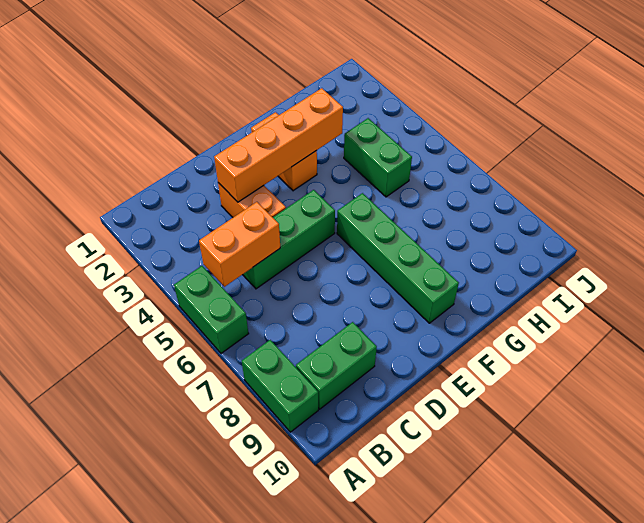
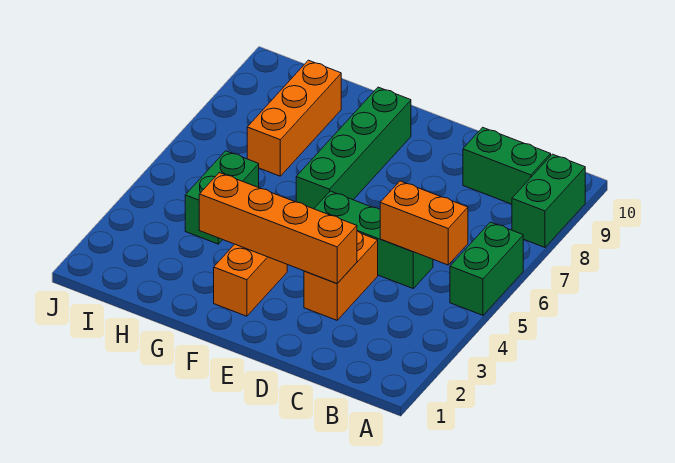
none -> orange 1x3 brick [247,60,341,176]

